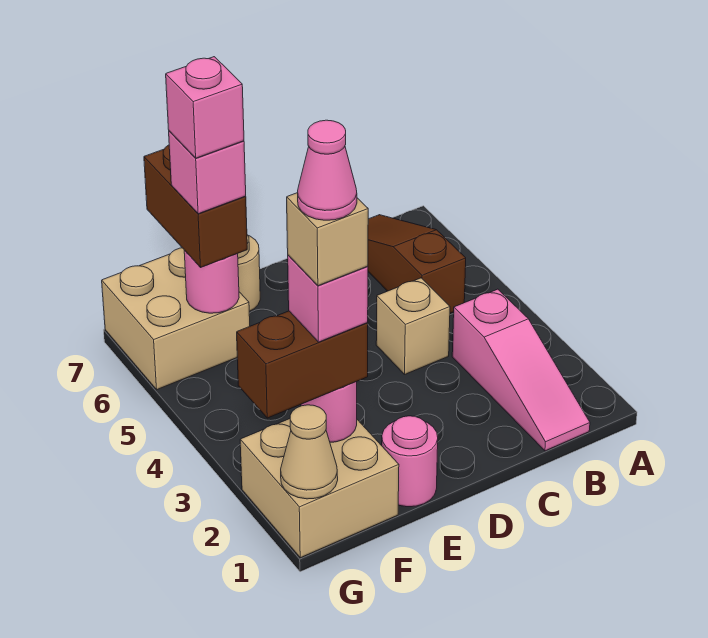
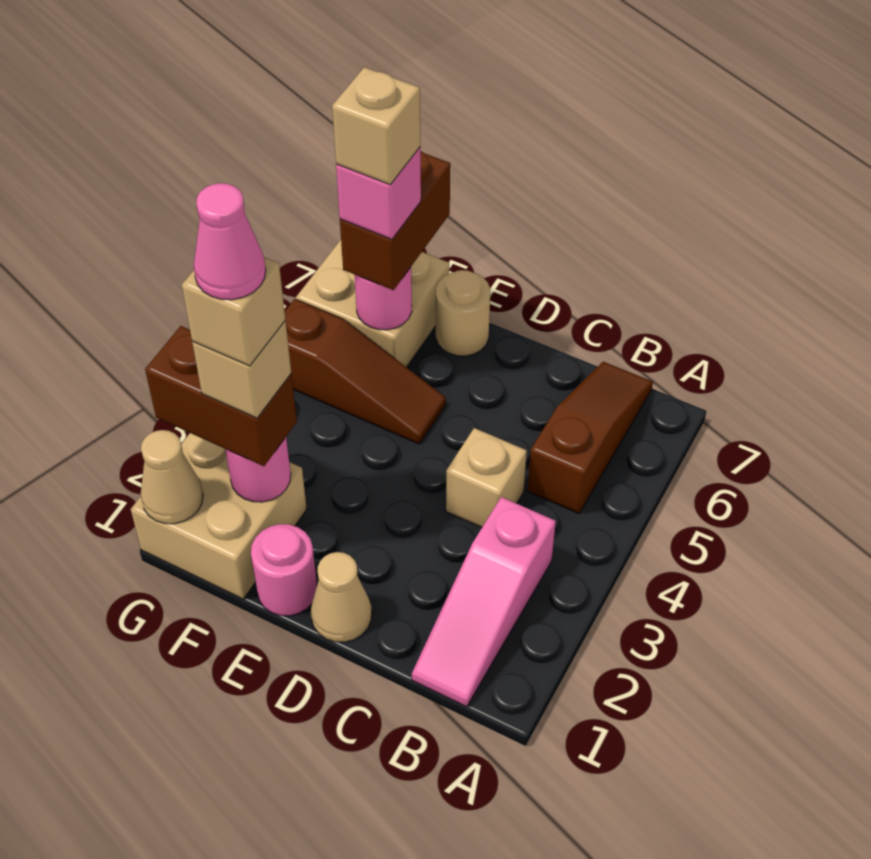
none -> tan 1x1 cone [311,552,372,642]
none -> brown 1x3 slope [285,299,446,444]
pink 1x1 brick [288,255,368,342] -> tan 1x1 brick [192,321,291,418]
pink 1x1 brick [166,57,244,158] -> tan 1x1 brick [332,67,420,185]

